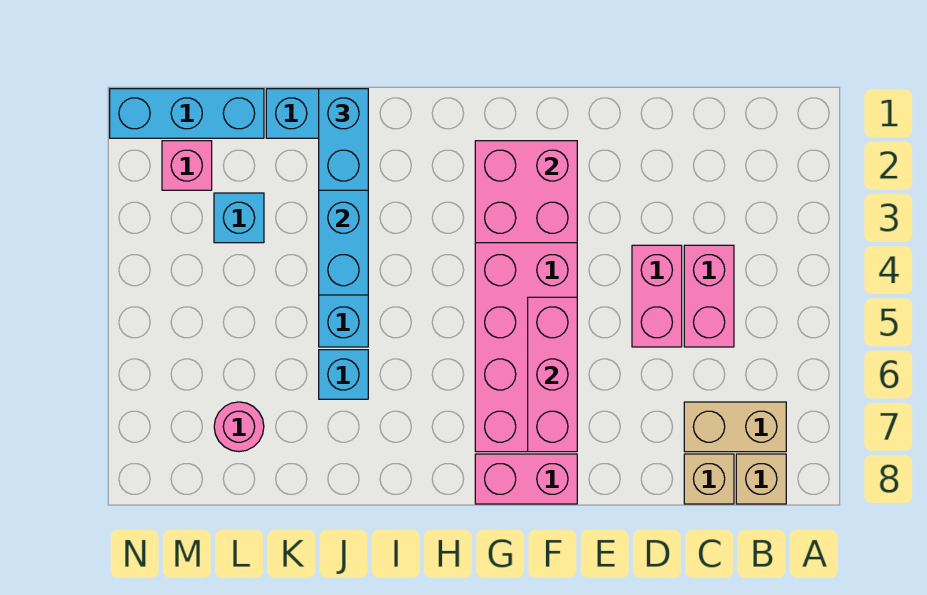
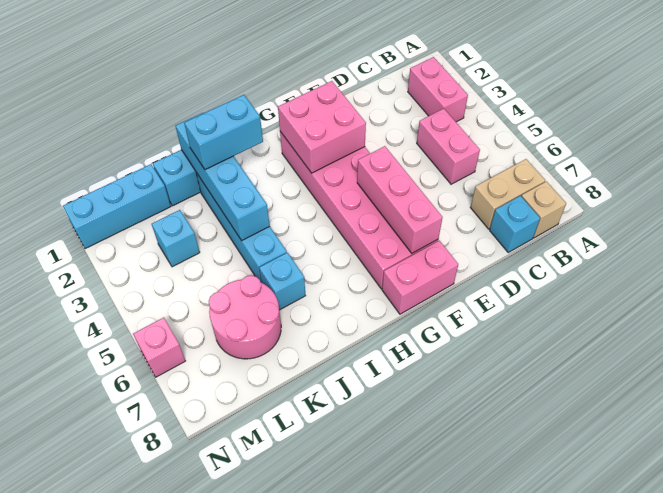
tan 1x1 brick [684,454,734,504] -> cyan 1x1 brick [490,196,540,252]
pink 1x2 brick [632,245,682,347] -> pink 1x2 brick moved to [408,57,468,122]
cyan 1x2 brick [319,89,368,190] -> cyan 1x2 brick turned to [184,95,263,170]
pink 1x1 round brick [214,402,264,452] -> pink 2x2 round brick [209,275,281,359]
pink 1x1 brick [162,141,212,190] -> pink 1x1 brick moved to [133,318,185,377]

